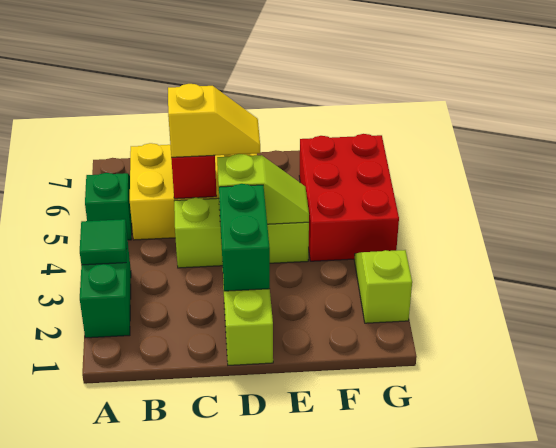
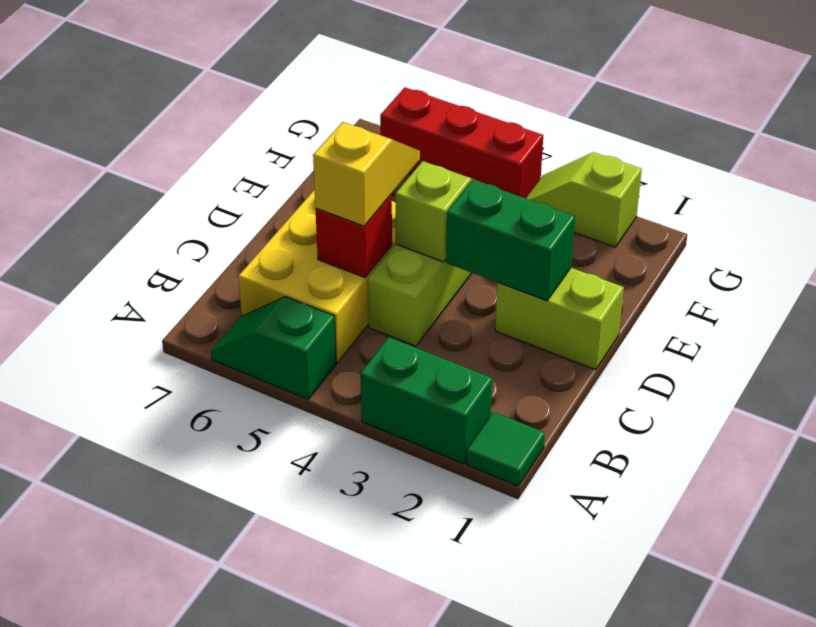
green 1x1 tile [80,219,127,265] -> green 1x1 tile moved to [467,412,545,486]
red 2x3 brick [299,134,399,261] -> red 1x3 brick [380,87,543,198]

